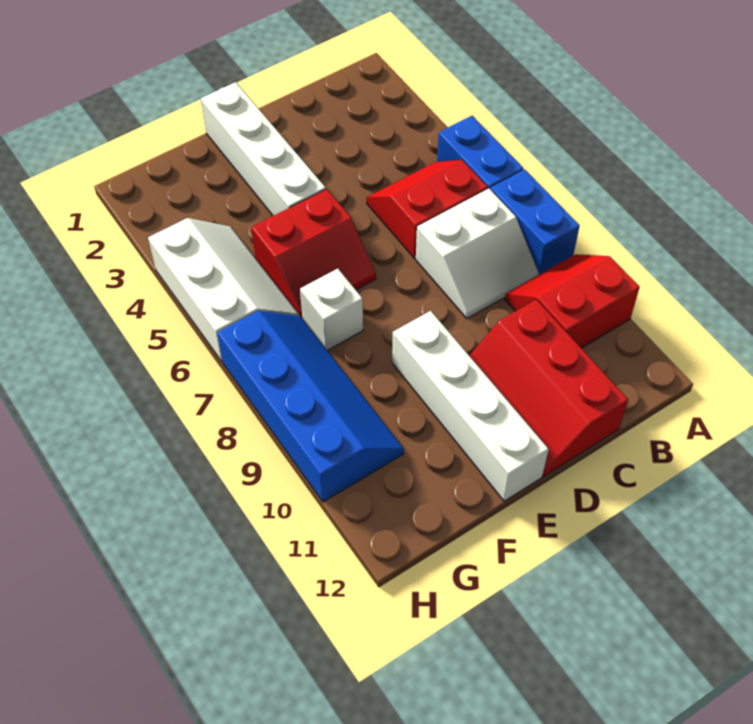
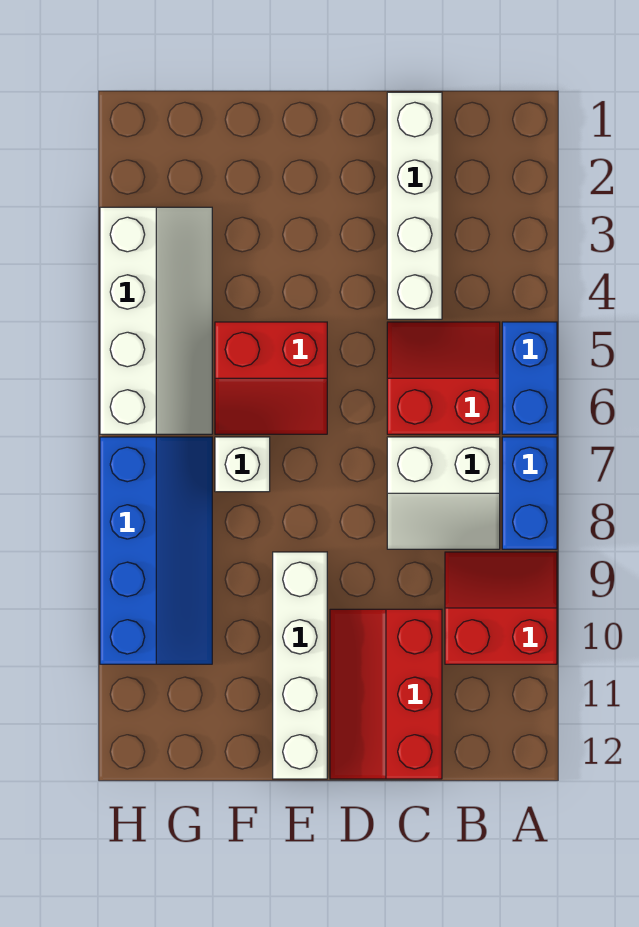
white 1x4 brick [201,82,326,216] -> white 1x4 brick moved to [387,92,442,319]
white 2x3 slope [148,218,299,362] -> white 2x4 slope [100,207,212,434]

